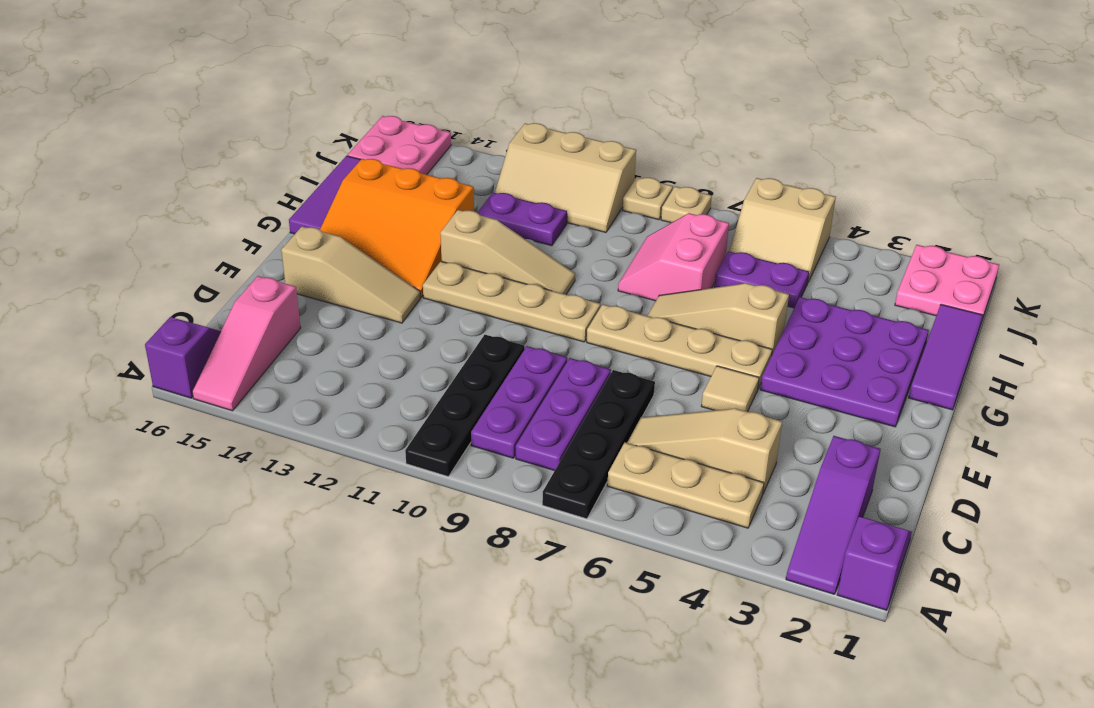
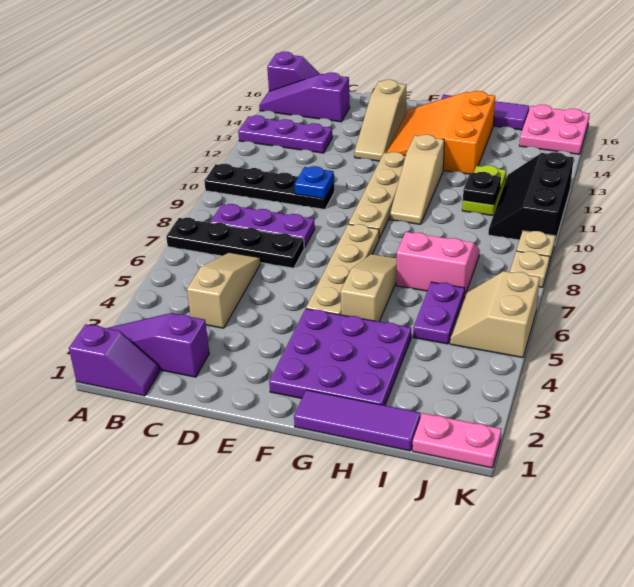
pink 1x3 slope [192,276,301,411] -> purple 1x3 slope [259,72,350,122]
tan 1x3 plate [607,442,764,528] -> none
purple 1x3 plate [471,346,567,458] -> purple 1x3 plate moved to [238,115,332,153]
none -> blue 1x1 plate [295,166,334,199]
tan 1x1 tile [702,366,759,412] -> none
purple 1x2 plate [477,192,567,246] -> lime 1x2 plate [462,165,507,216]
none -> black 1x1 plate [463,172,501,205]
pink 2x2 plate [895,245,999,322] -> pink 1x2 plate [413,413,501,468]
tan 2x3 slope [495,123,636,232] -> black 2x3 slope [488,152,574,242]

